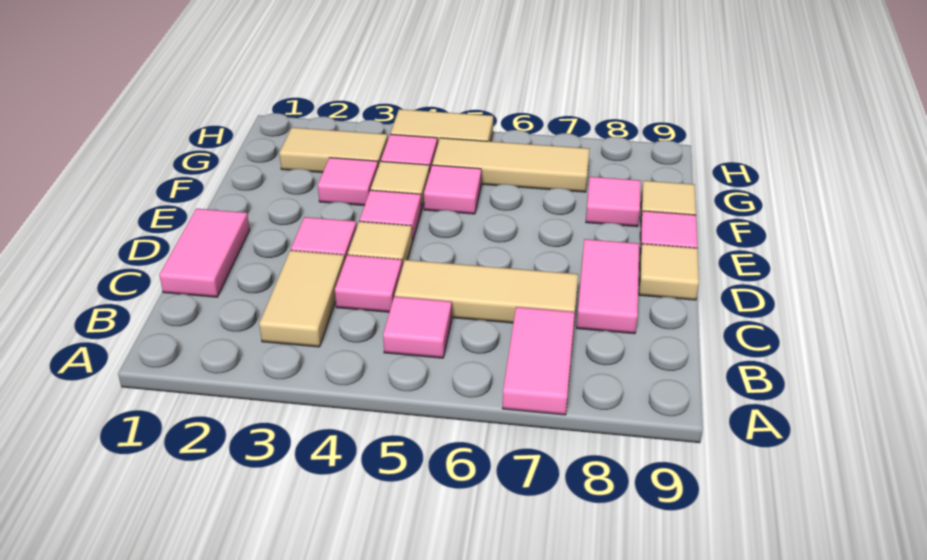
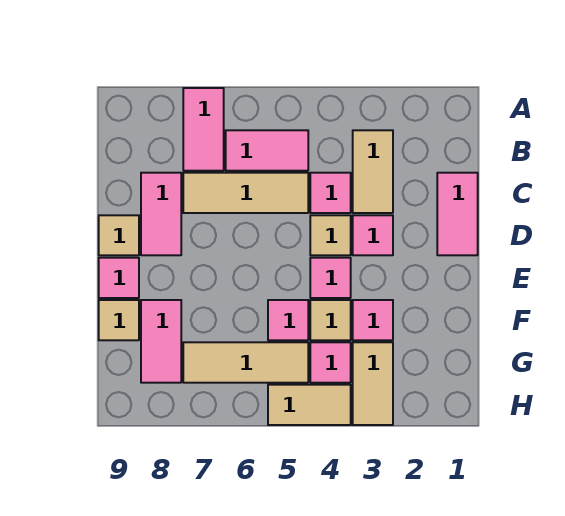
pink 1x1 tile [383,297,452,358] -> pink 1x2 tile [226,130,308,171]
pink 1x1 tile [586,177,641,227] -> pink 1x2 tile [141,300,181,383]
tan 1x2 tile [279,128,388,173] -> tan 1x2 tile turned to [353,342,393,425]

